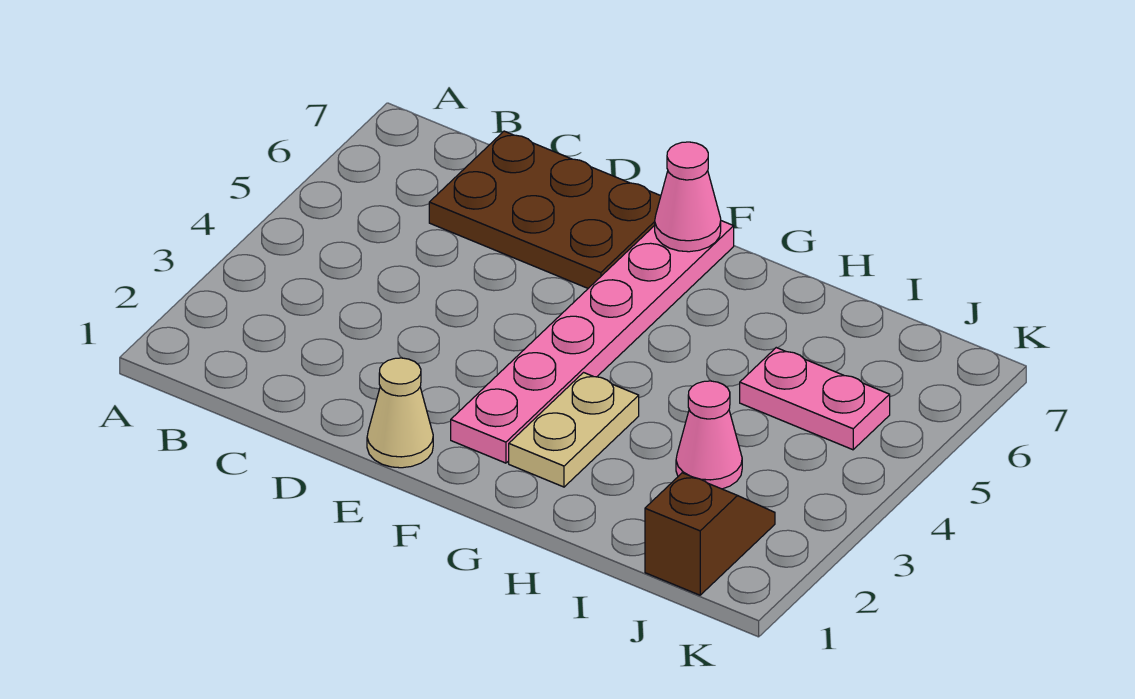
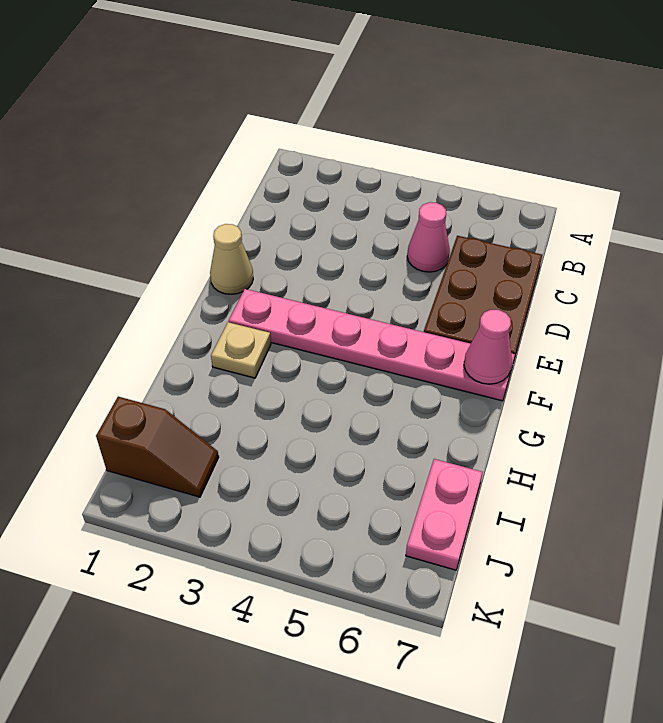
tan 1x2 plate [509,373,639,487] -> tan 1x1 plate [211,322,271,378]
pink 1x1 cone [676,381,742,489] -> pink 1x1 cone moved to [407,202,450,272]
pink 1x2 plate [740,348,890,450] -> pink 1x2 plate moved to [406,459,483,570]

